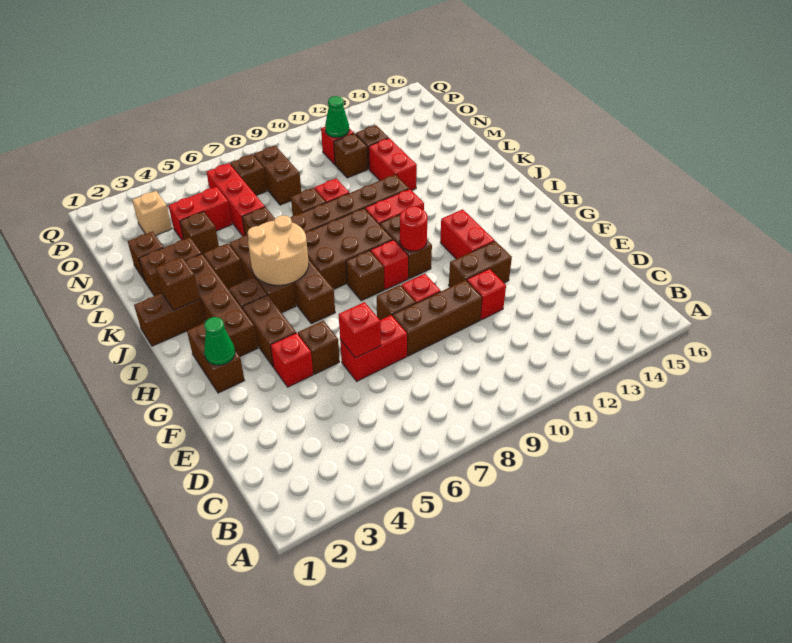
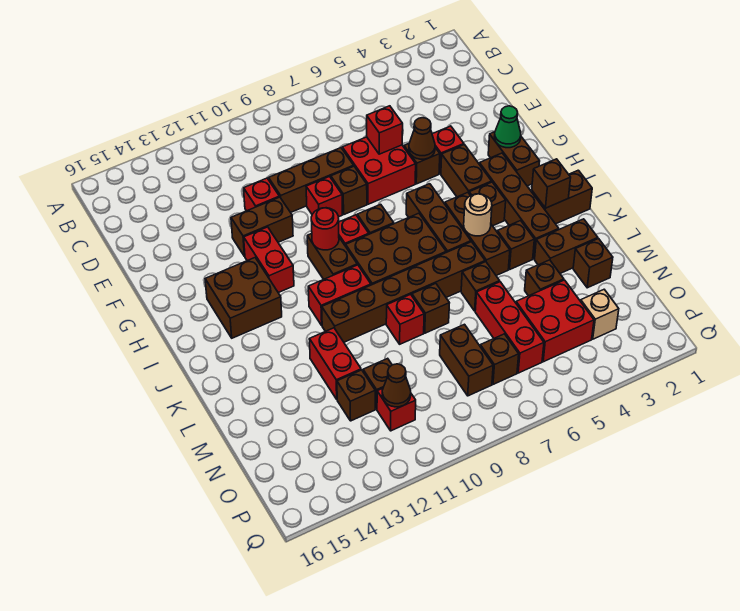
red 1x2 brick [340,315,407,381] -> red 2x2 brick [342,137,416,204]
none -> brown 1x1 cone [409,118,435,159]
none -> brown 2x2 brick [205,258,282,338]
tan 2x2 round brick [247,215,309,285] -> tan 1x1 round brick [464,194,492,236]
red 1x2 brick [169,187,232,240] -> red 2x2 brick [516,280,594,362]
green 1x1 cone [325,96,349,138] -> brown 1x1 cone [382,364,411,407]

